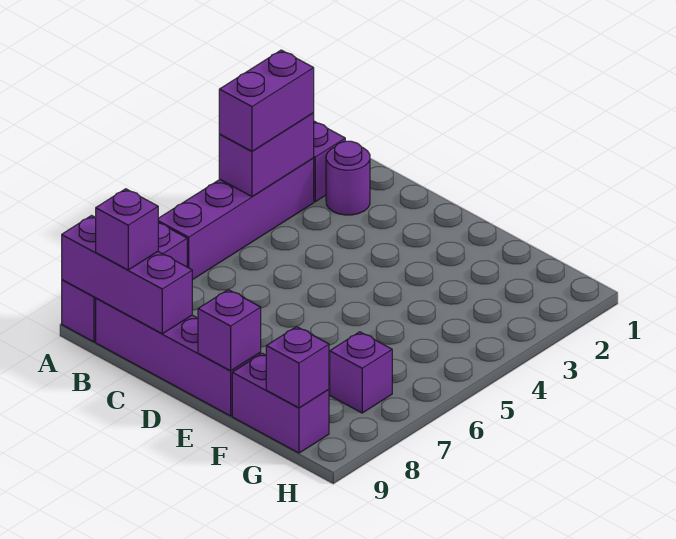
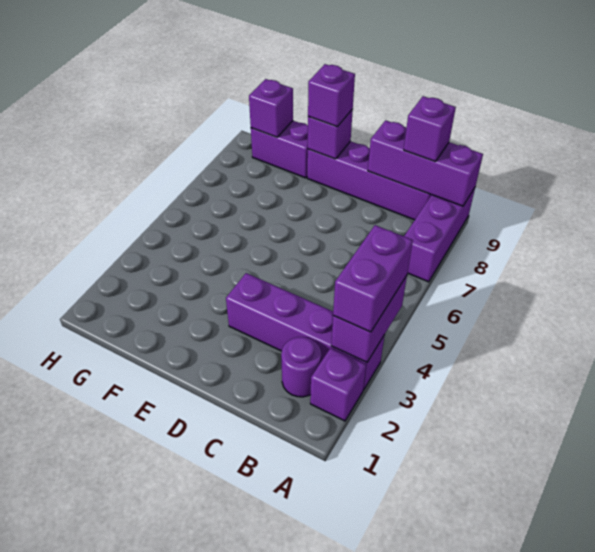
purple 1x4 brick [158,158,314,280] -> purple 1x4 brick turned to [226,273,385,390]
purple 1x1 brick [330,332,392,413] -> purple 1x1 brick moved to [308,64,355,127]

